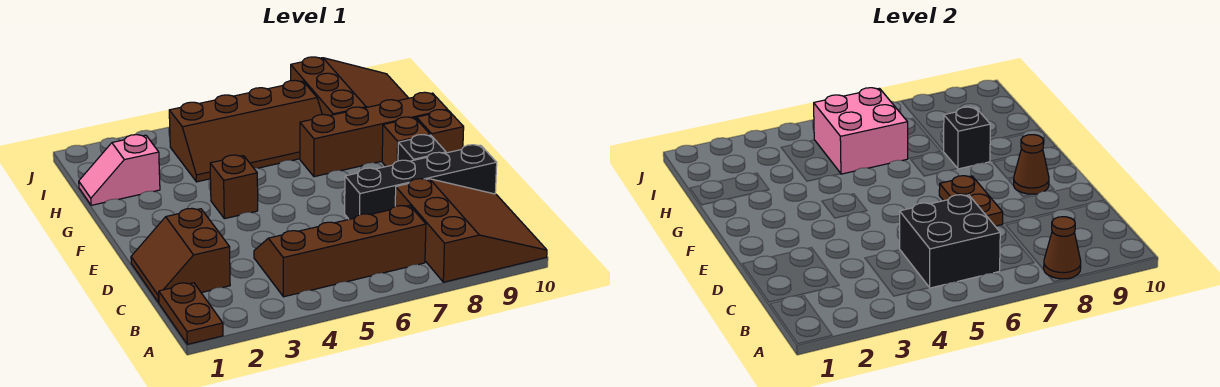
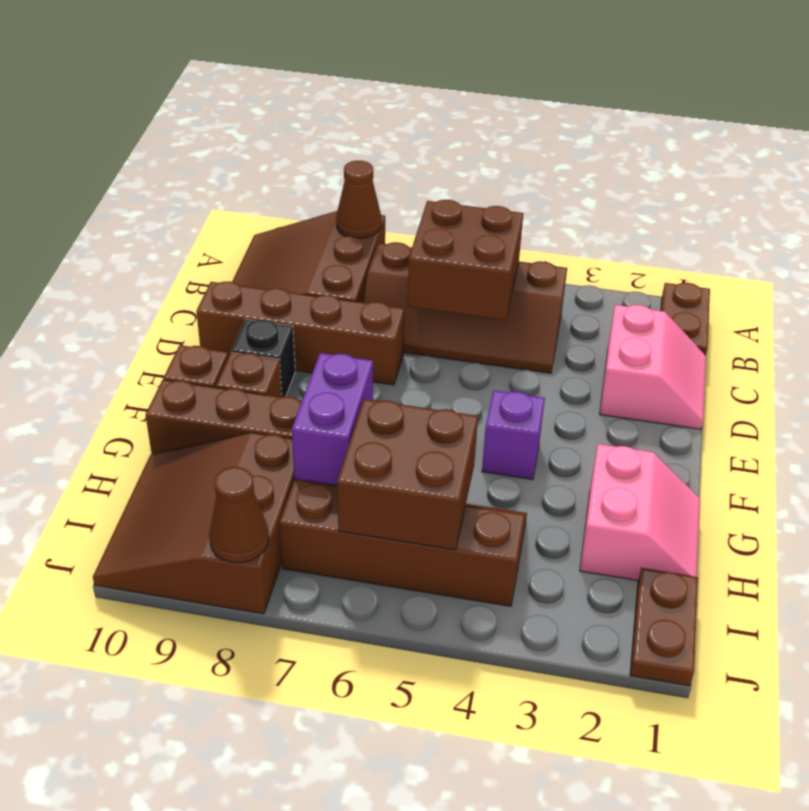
black 2x2 brick [900,195,1000,288] -> brown 2x2 brick [408,200,523,320]
brown 2x2 slope [131,208,230,303] -> pink 2x2 slope [600,305,706,429]
black 1x4 brick [345,145,497,219] -> brown 1x4 brick [196,282,405,385]
brown 1x2 plate [939,176,1003,226] -> brown 1x2 plate moved to [630,568,698,686]
brown 1x1 cone [1014,135,1049,194] -> brown 1x1 cone moved to [209,467,269,563]
brown 1x1 brick [210,155,258,219] -> purple 1x1 brick [482,390,545,480]
none -> purple 1x2 brick [292,353,373,485]
black 1x1 brick [944,107,991,169] -> none
pink 1x2 slope [79,135,160,205] -> pink 2x2 slope [580,444,700,581]
pink 2x2 brick [814,88,908,174] -> brown 2x2 brick [337,399,478,550]

